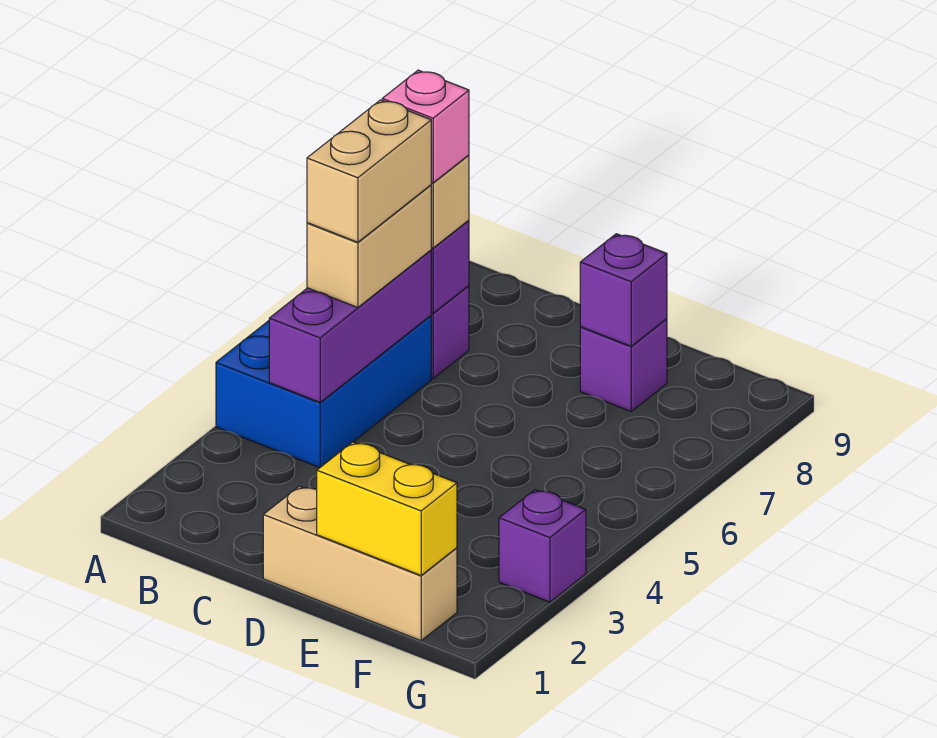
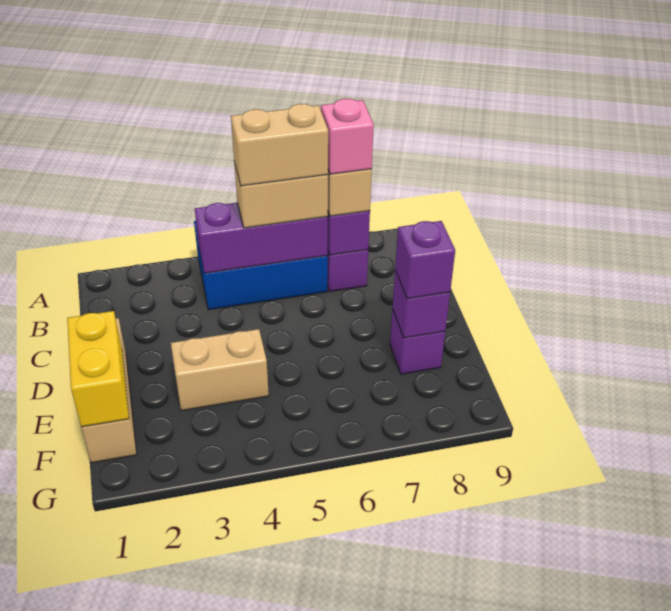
none -> tan 1x2 brick [171,329,269,411]
purple 1x1 brick [499,490,586,602] -> purple 1x1 brick moved to [395,221,455,299]

